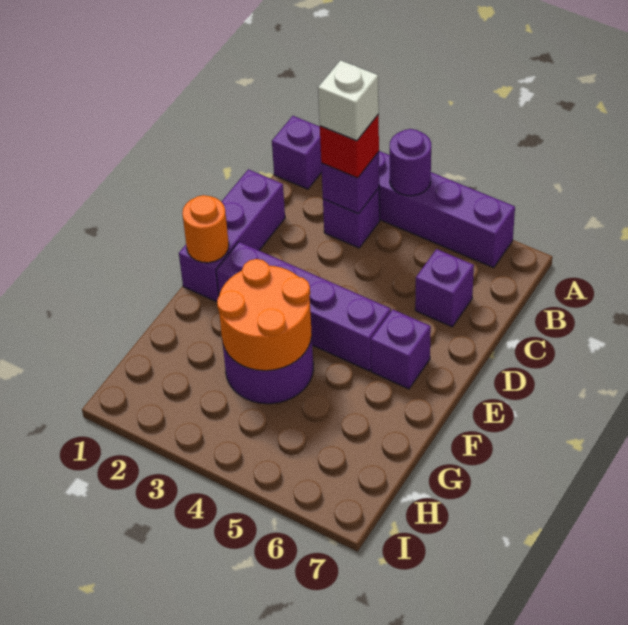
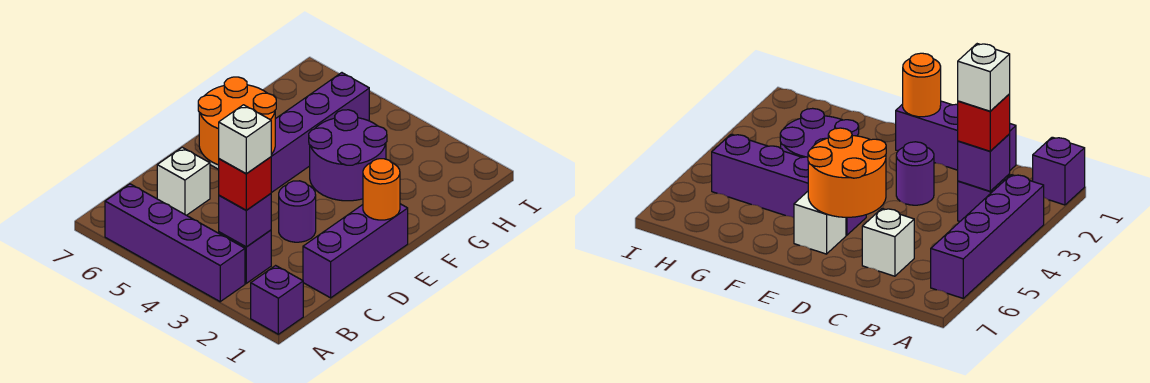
purple 1x1 round brick [390,129,431,196] -> purple 1x1 round brick moved to [279,181,316,242]
purple 1x1 brick [415,249,474,327] -> white 1x1 brick [157,147,210,215]
purple 1x4 brick [216,242,391,371] -> purple 1x4 brick turned to [271,73,369,193]
purple 1x1 brick [371,309,431,389] -> white 1x1 brick [794,192,846,254]
orange 2x2 round brick [217,259,312,371] -> orange 2x2 round brick moved to [198,77,276,165]

